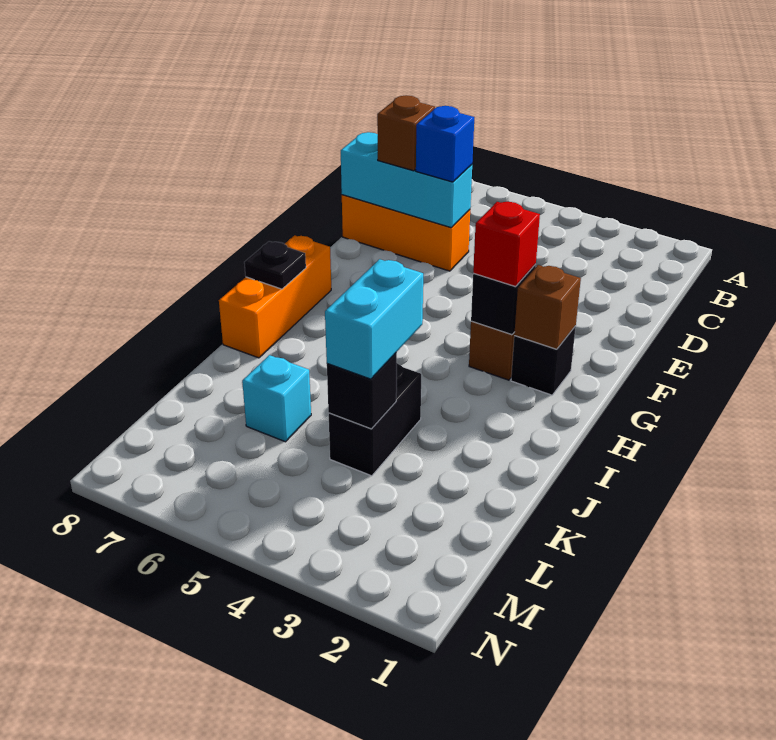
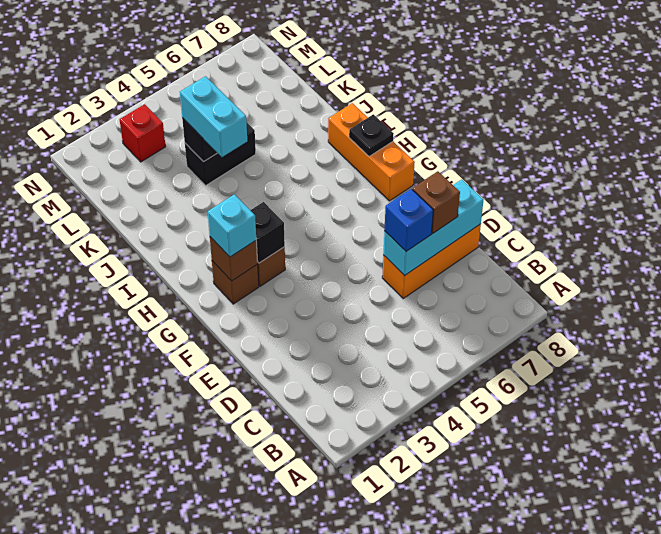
black 1x1 brick [511,326,576,395] -> brown 1x1 brick [212,261,259,304]
red 1x1 brick [473,202,540,287] -> red 1x1 brick moved to [120,104,166,162]
black 1x2 brick [329,363,421,476] -> black 1x2 brick turned to [185,122,256,185]
cyan 1x1 brick [242,355,311,442] -> cyan 1x1 brick moved to [208,194,256,257]

